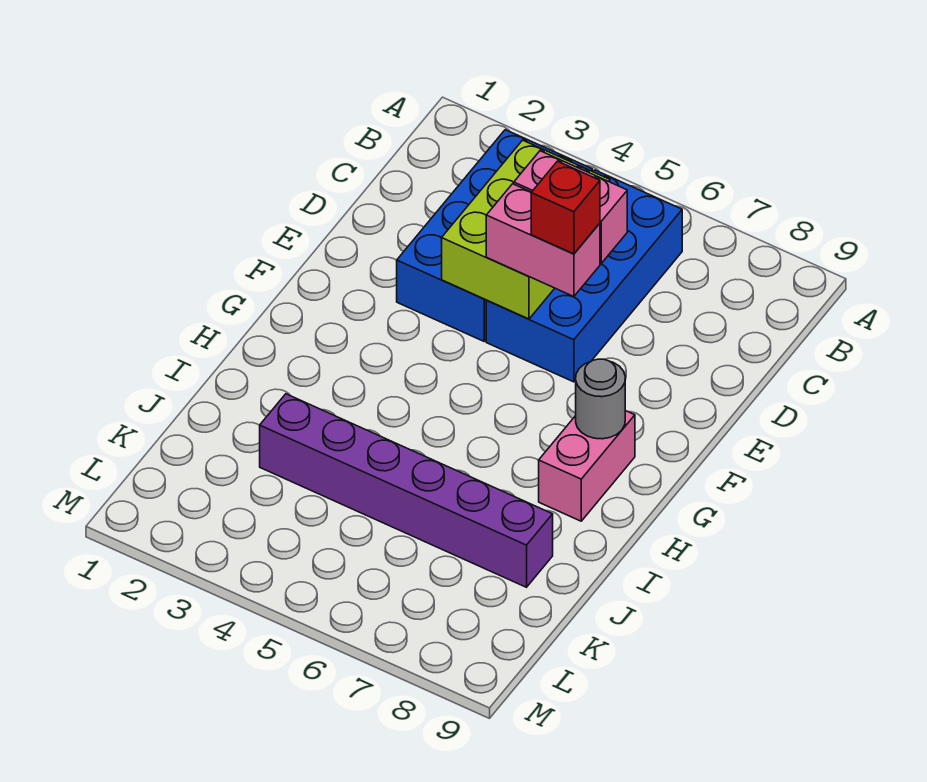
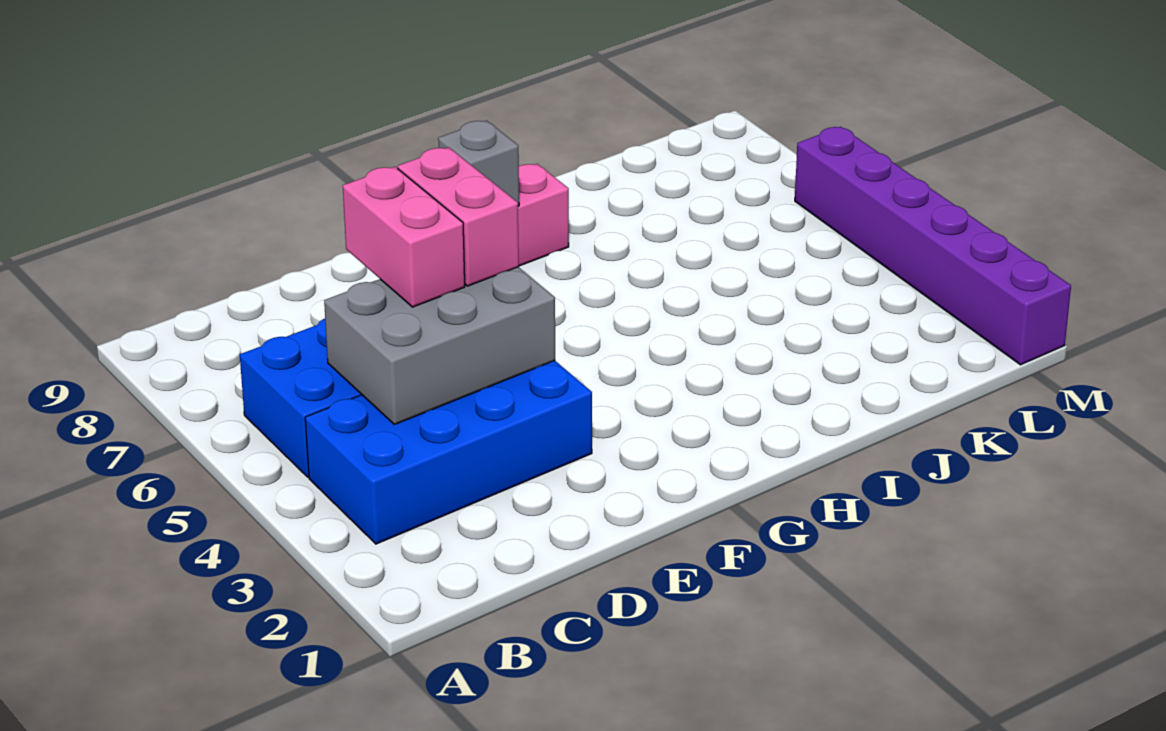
lime 2x3 brick [442,140,610,319] -> grey 2x3 brick [324,267,555,425]
red 1x1 brick [531,161,600,254] -> none
grey 1x1 round brick [576,359,625,439] -> grey 1x1 brick [438,121,519,206]
purple 1x6 brick [260,394,553,587] -> purple 1x6 brick moved to [795,127,1071,365]

